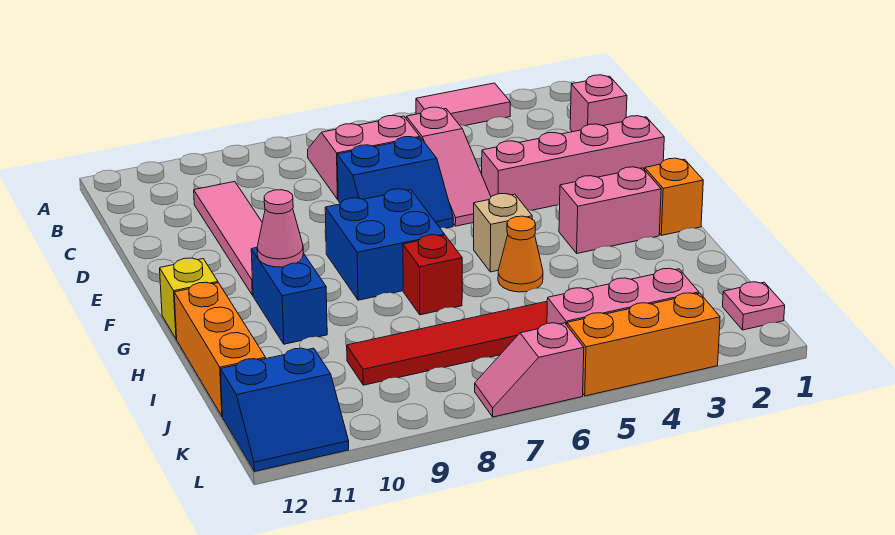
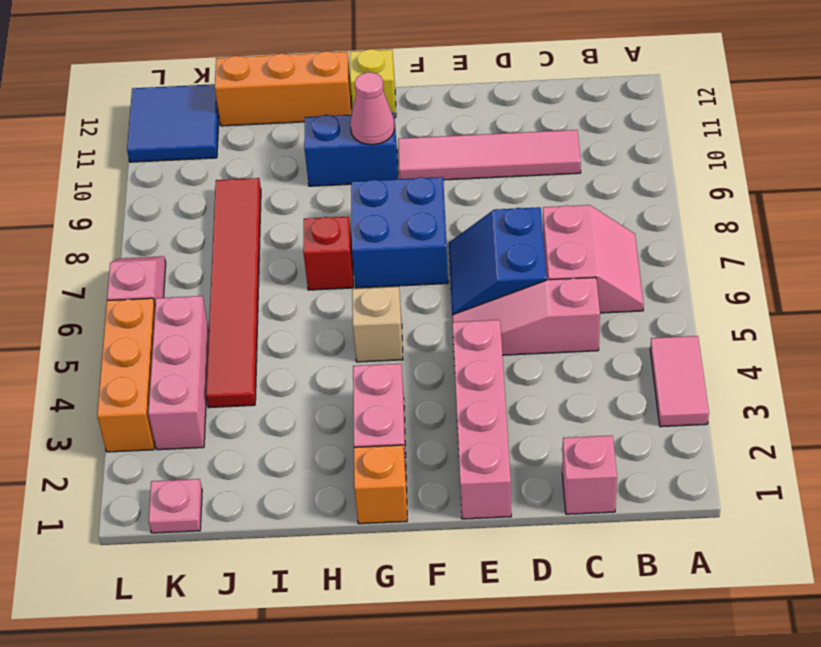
orange 1x1 cone [498,216,543,292] -> none
blue 2x2 slope [221,348,349,471] -> blue 2x2 tile [127,84,219,162]

